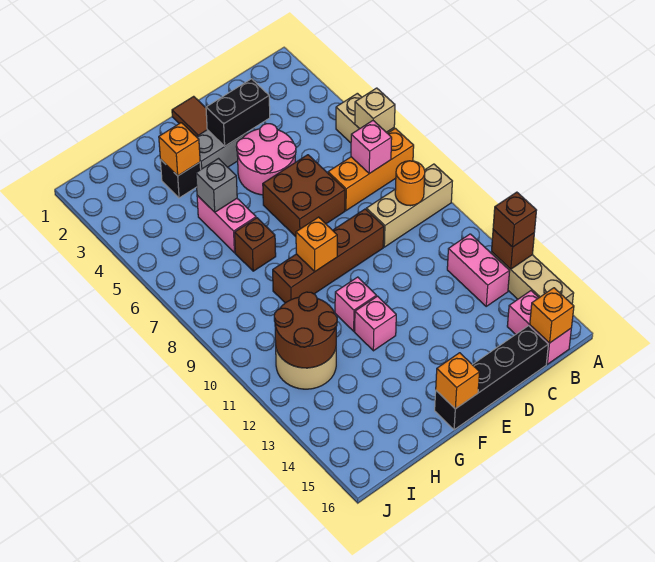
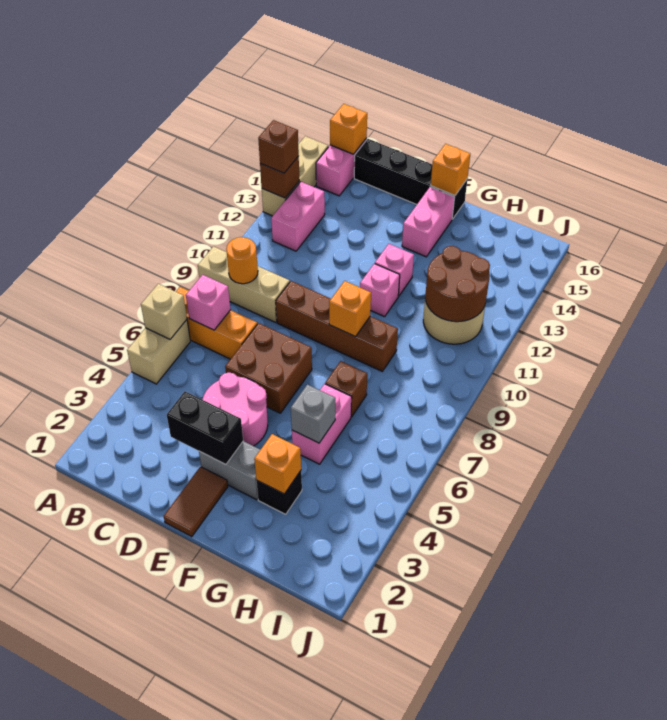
none -> pink 1x2 brick [402,187,455,257]

